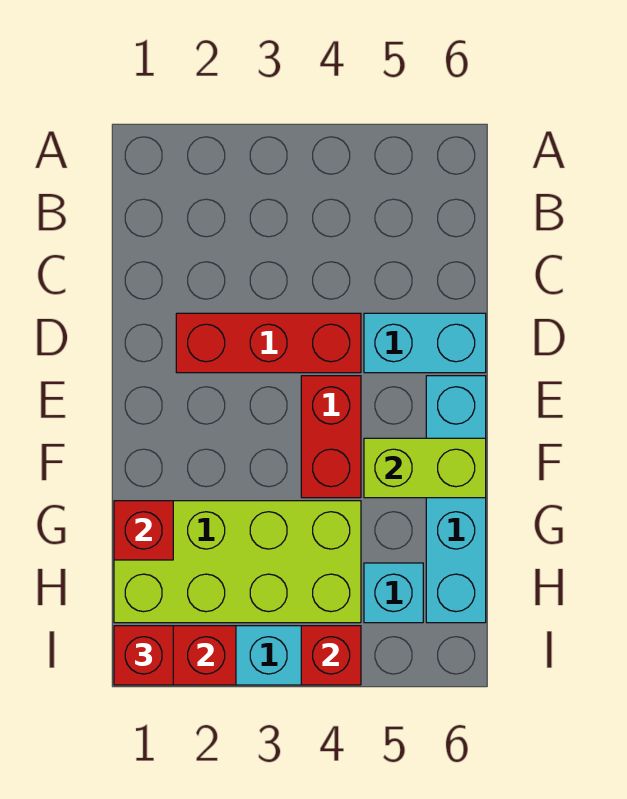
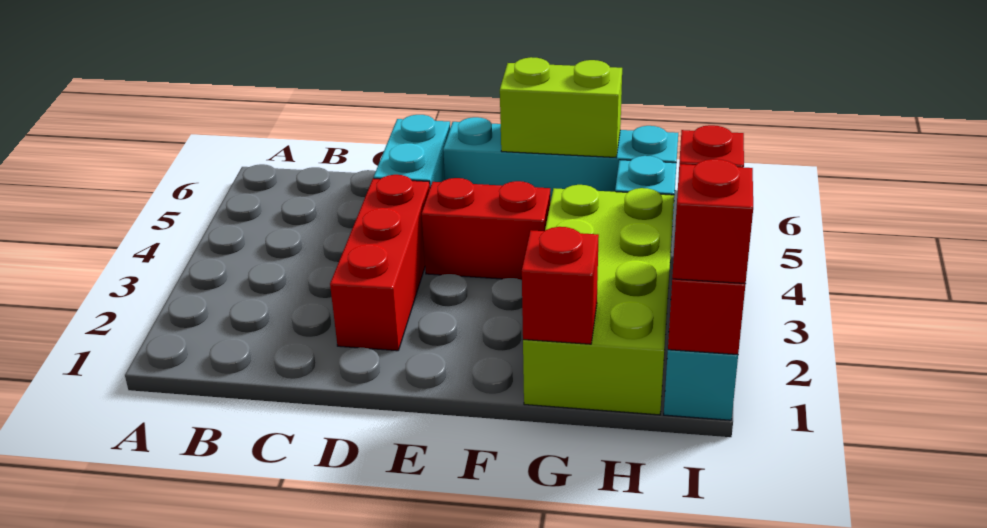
lime 1x2 brick [364,438,486,498] -> lime 1x2 brick turned to [500,57,622,157]

